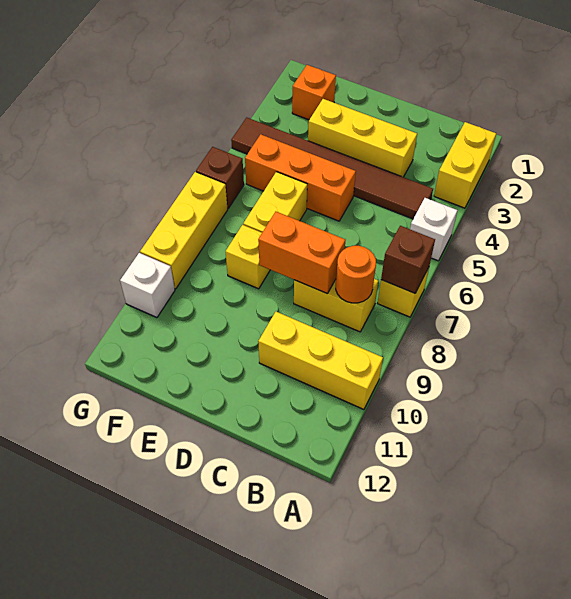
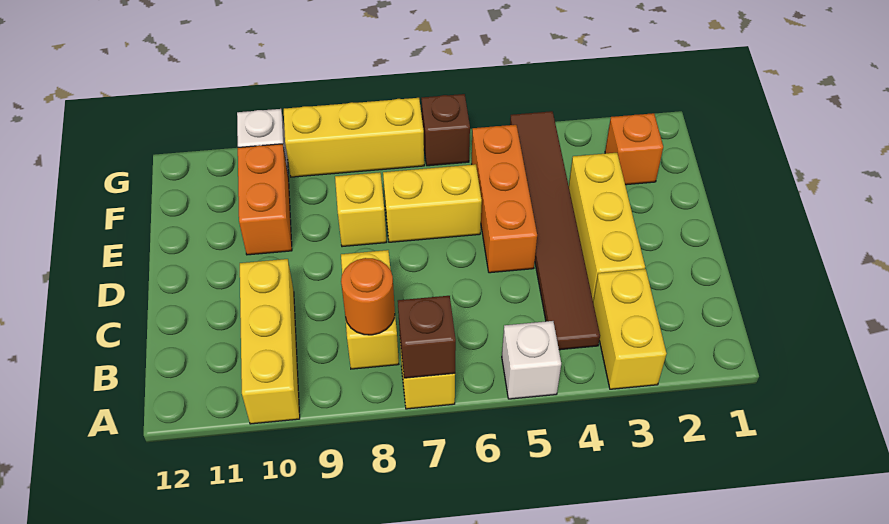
yellow 1x2 brick [434,122,496,208] -> yellow 1x2 brick turned to [593,269,667,389]
orange 1x2 brick [258,212,345,294] -> orange 1x2 brick moved to [238,144,292,255]

